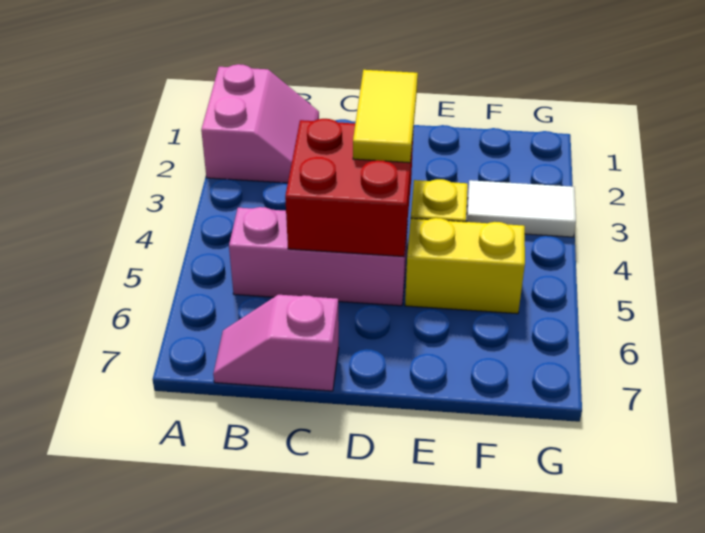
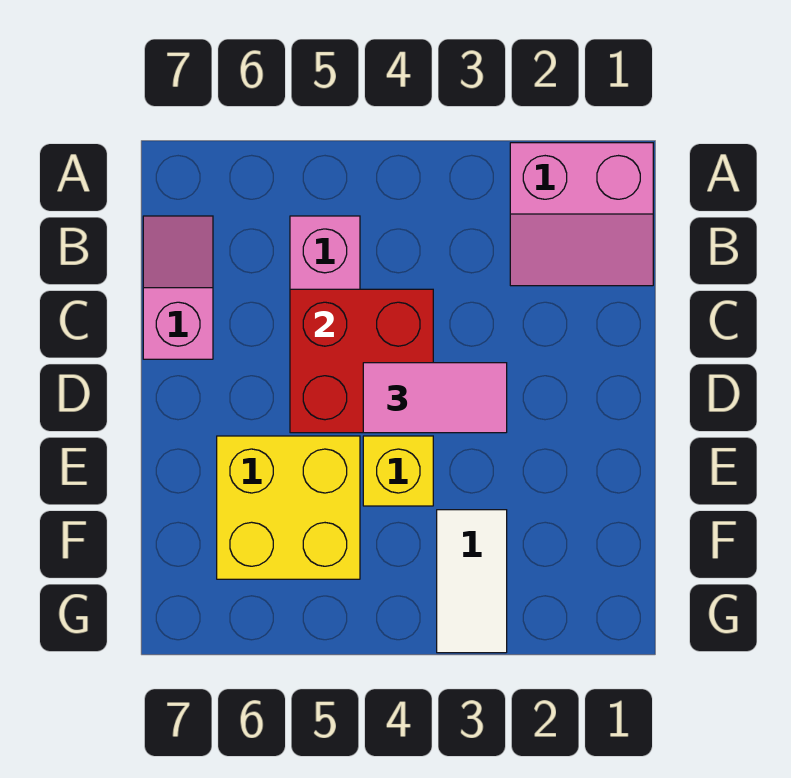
yellow 1x2 tile [353,70,418,163] -> pink 1x2 tile [363,363,507,433]
yellow 1x2 brick [405,218,525,314] -> yellow 2x2 brick [217,436,360,579]

